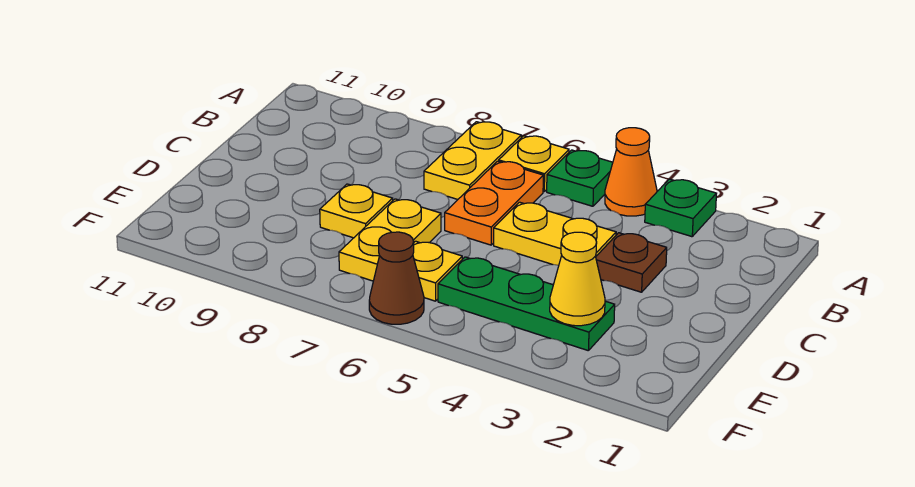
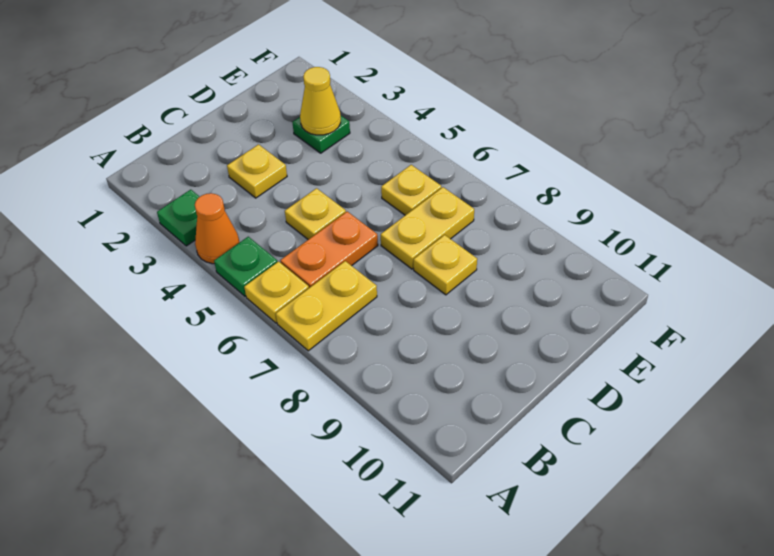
brown 1x1 plate [596,233,667,292] -> yellow 1x1 plate [227,144,287,198]
yellow 1x2 plate [494,202,616,265] -> yellow 1x1 plate [285,188,346,240]
green 1x3 plate [438,257,615,351] -> green 1x1 plate [292,116,350,153]
brown 1x1 cone [369,232,424,324] -> none

